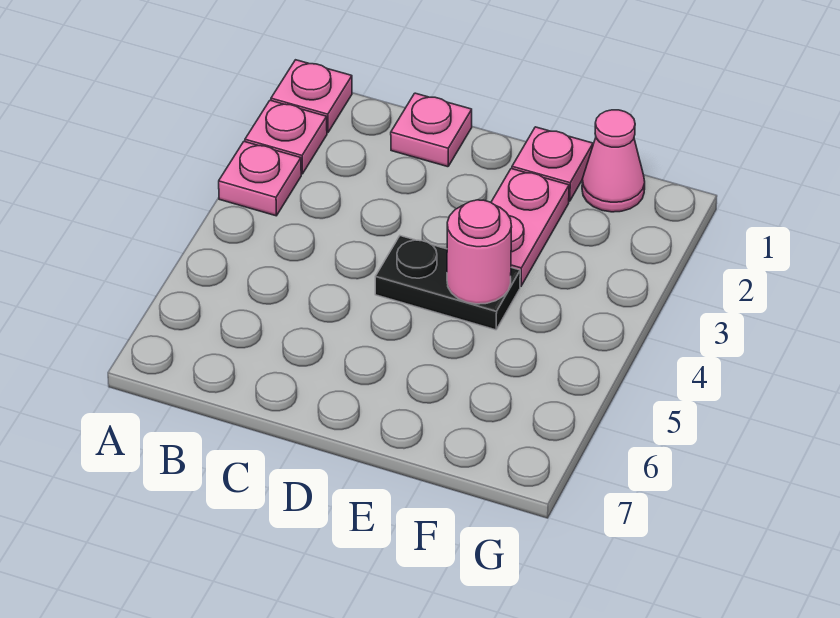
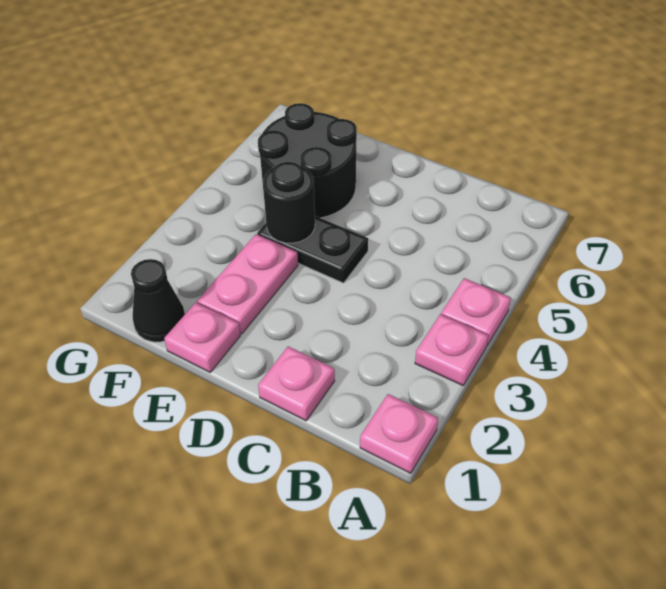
pink 1x1 plate [245,100,327,174] -> pink 1x1 plate moved to [441,278,511,346]
pink 1x1 round brick [447,200,512,304] -> black 1x1 round brick [263,162,315,243]
none -> black 2x2 round brick [258,103,357,218]
pink 1x1 cone [582,110,645,212] -> black 1x1 cone [131,259,185,342]

